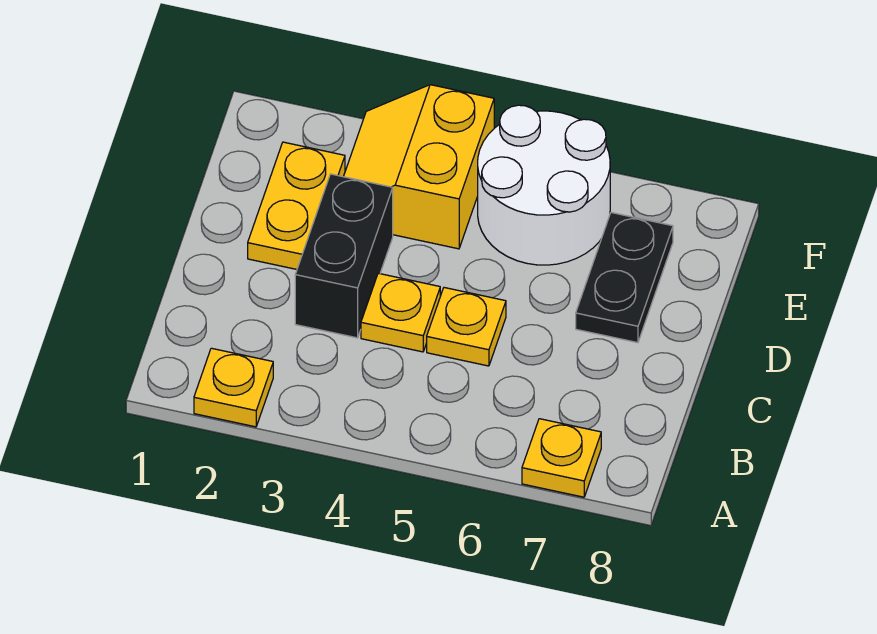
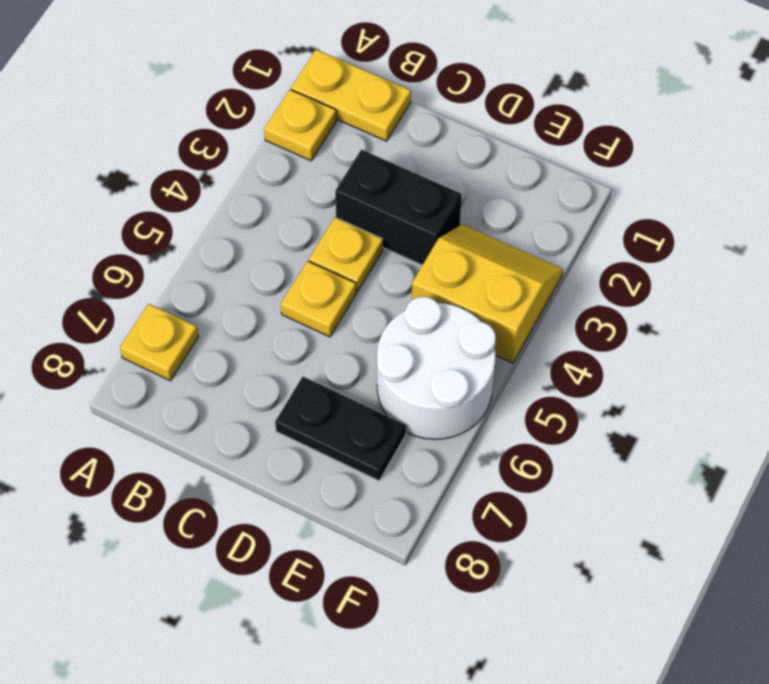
yellow 1x2 plate [248,142,345,269] -> yellow 1x2 plate moved to [291,49,411,141]

